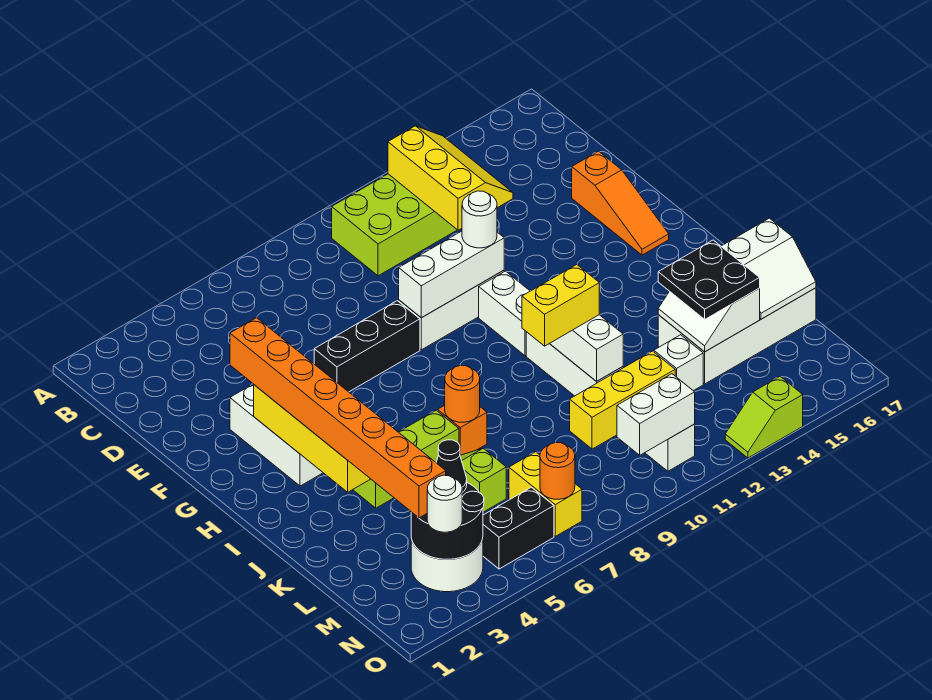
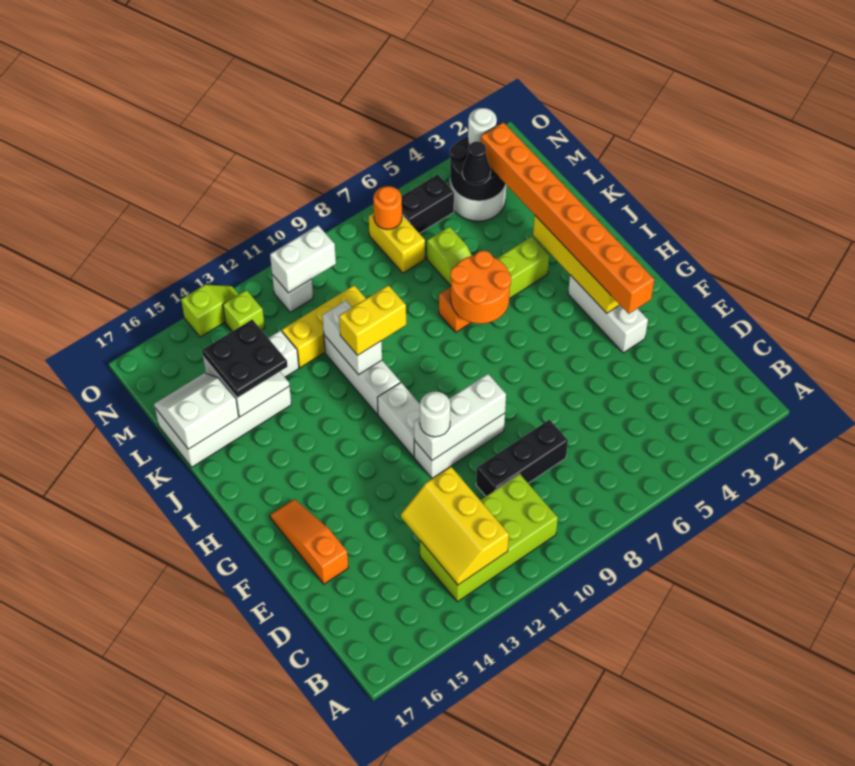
black 1x3 brick [314,301,420,392] -> black 1x3 brick moved to [476,420,568,496]
orange 1x1 round brick [445,365,480,422] -> orange 2x2 round brick [450,251,511,324]
none -> lime 1x1 brick [223,290,265,331]

